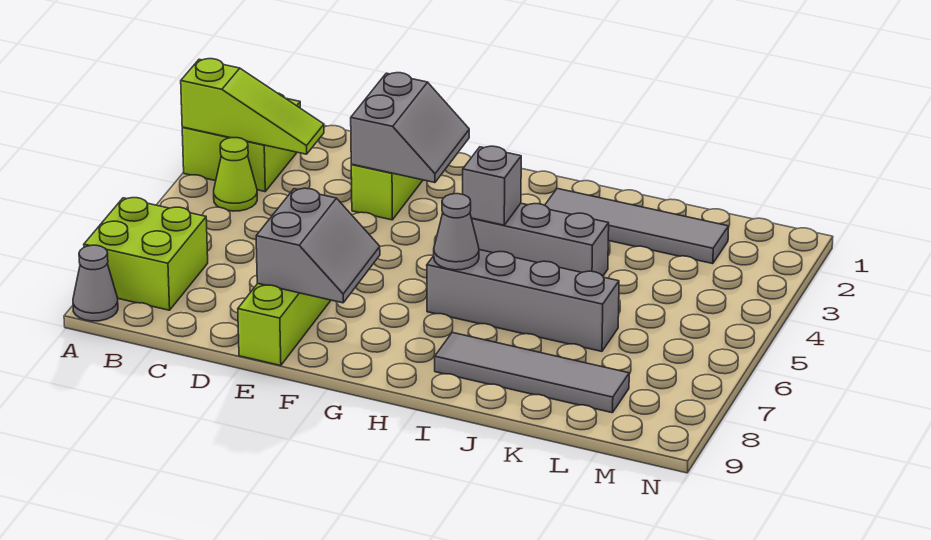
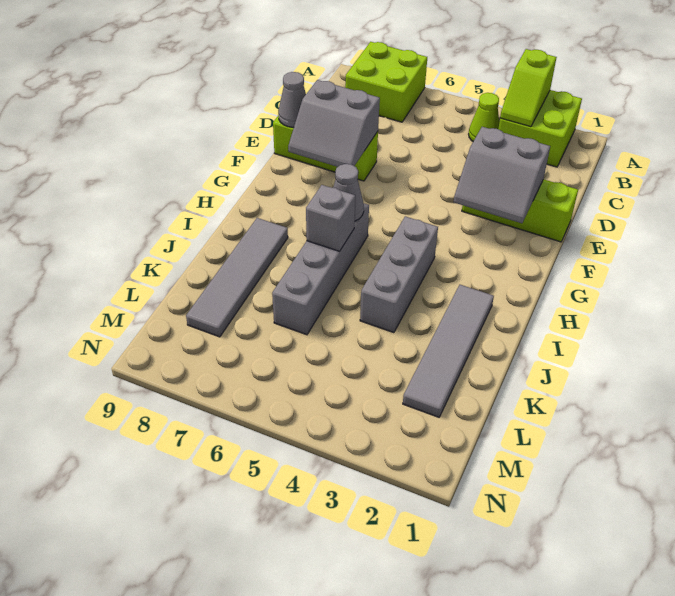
lime 1x3 slope [181,59,324,154] -> lime 1x2 slope [500,49,557,127]
grey 1x1 cone [73,245,118,321] -> grey 1x1 cone moved to [278,72,306,127]
grey 1x1 brick [463,146,521,225] -> grey 1x1 brick moved to [306,185,355,251]

